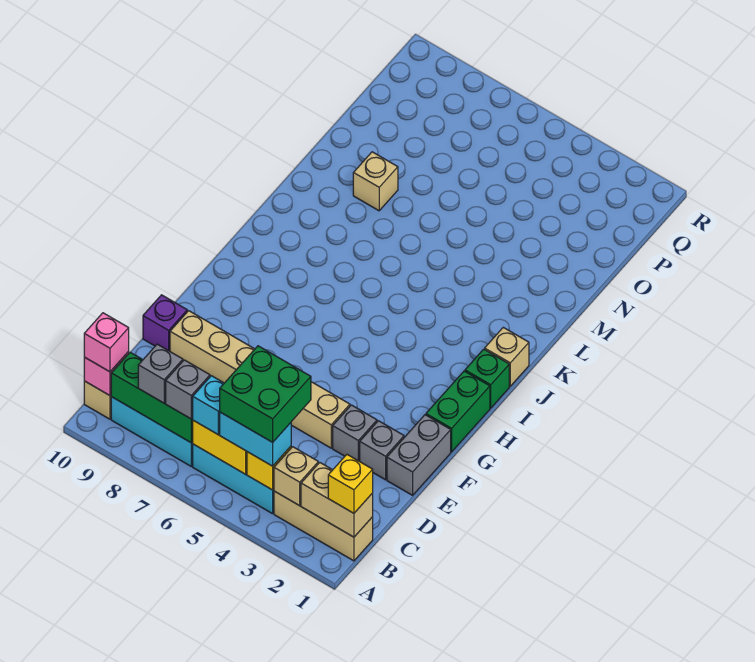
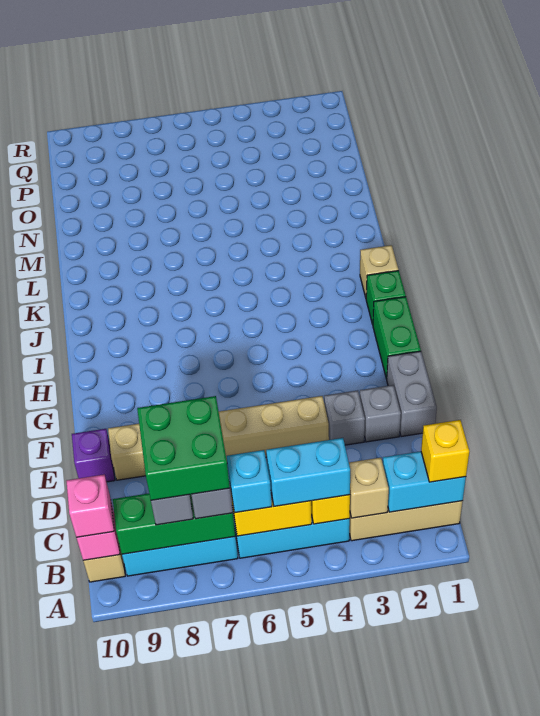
tan 1x2 brick [301,463,373,537] -> cyan 1x2 brick [383,451,466,512]
green 2x2 brick [220,346,311,442] -> green 2x2 brick moved to [137,396,230,500]
tan 1x1 brick [353,152,398,211] -> none

